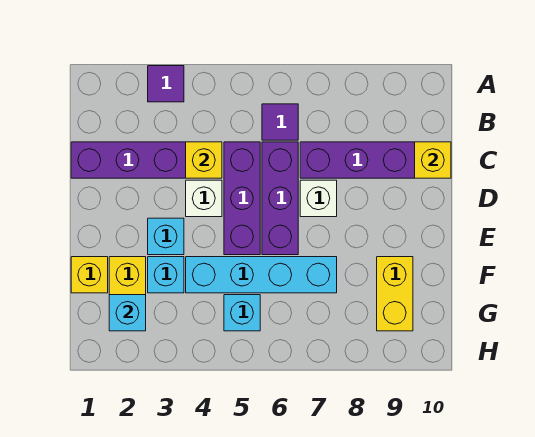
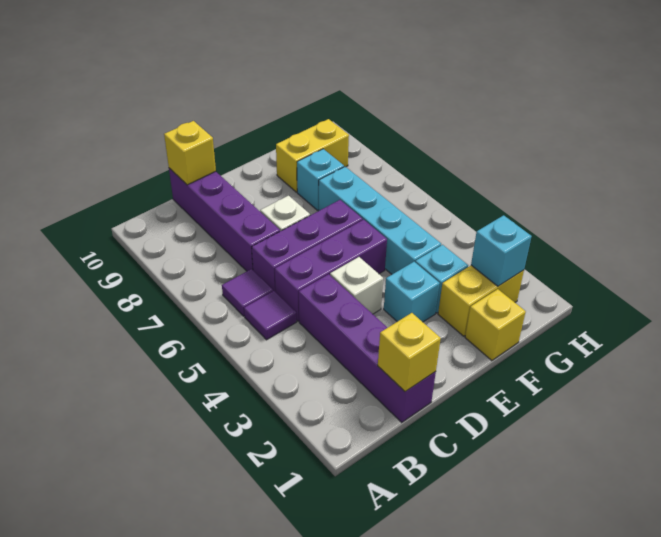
purple 1x1 tile [148,66,184,102] -> purple 1x1 tile moved to [244,291,297,340]
yellow 1x1 brick [186,142,222,178] -> yellow 1x1 brick moved to [378,313,441,392]
cyan 1x1 brick [224,295,260,331] -> cyan 1x1 brick moved to [297,149,344,210]

